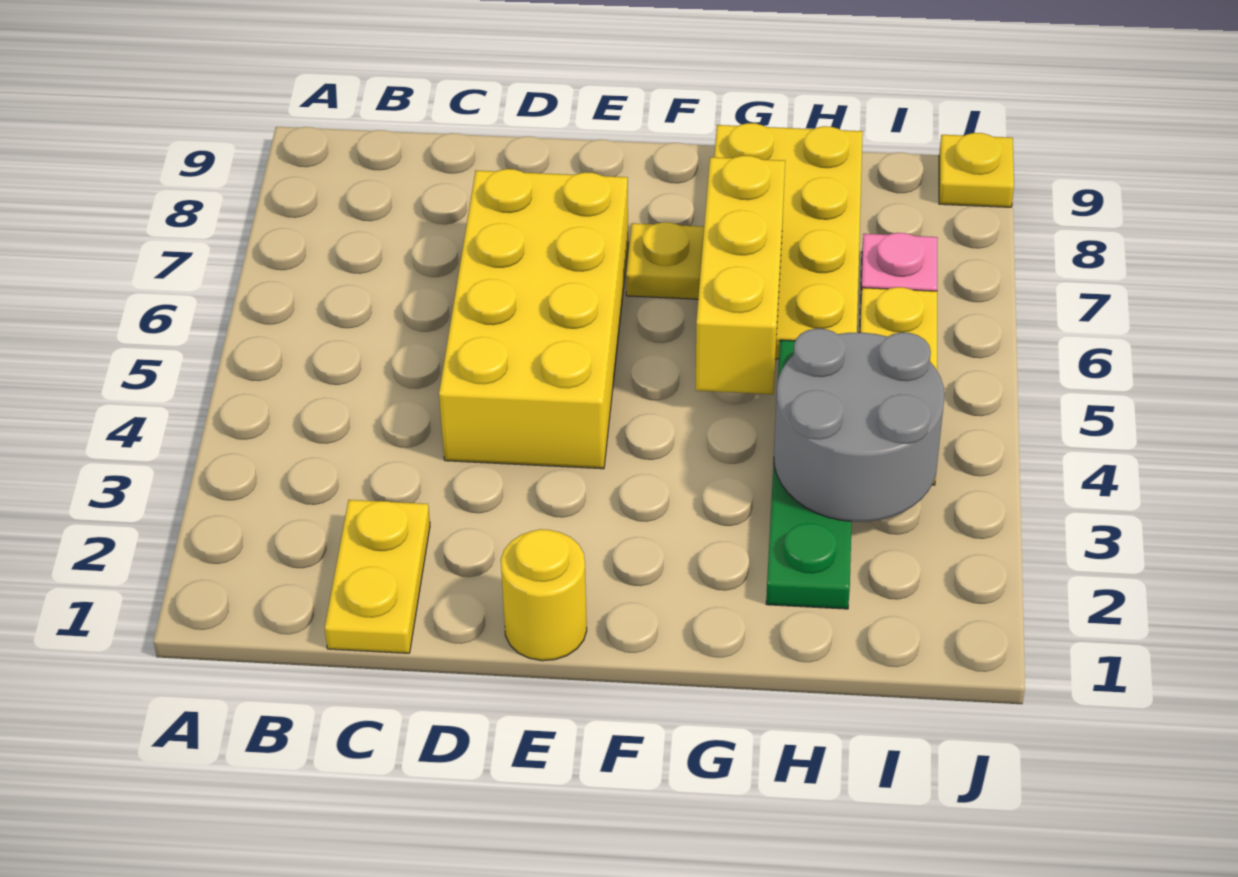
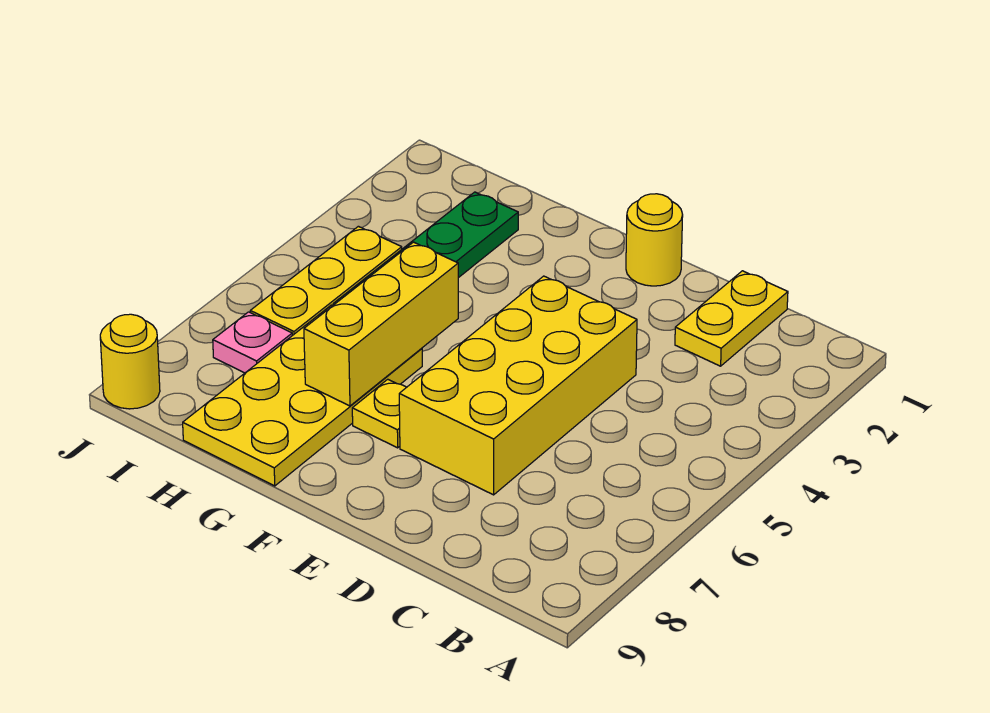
grey 2x2 round brick [774,329,945,522] -> none
yellow 1x1 plate [939,133,1014,207] -> yellow 1x1 round brick [100,314,160,409]

